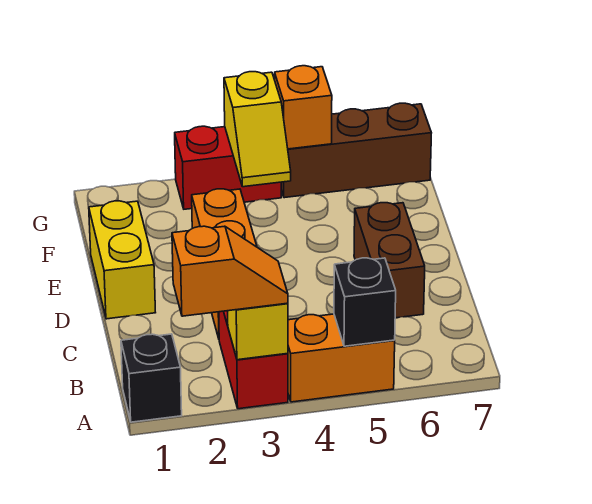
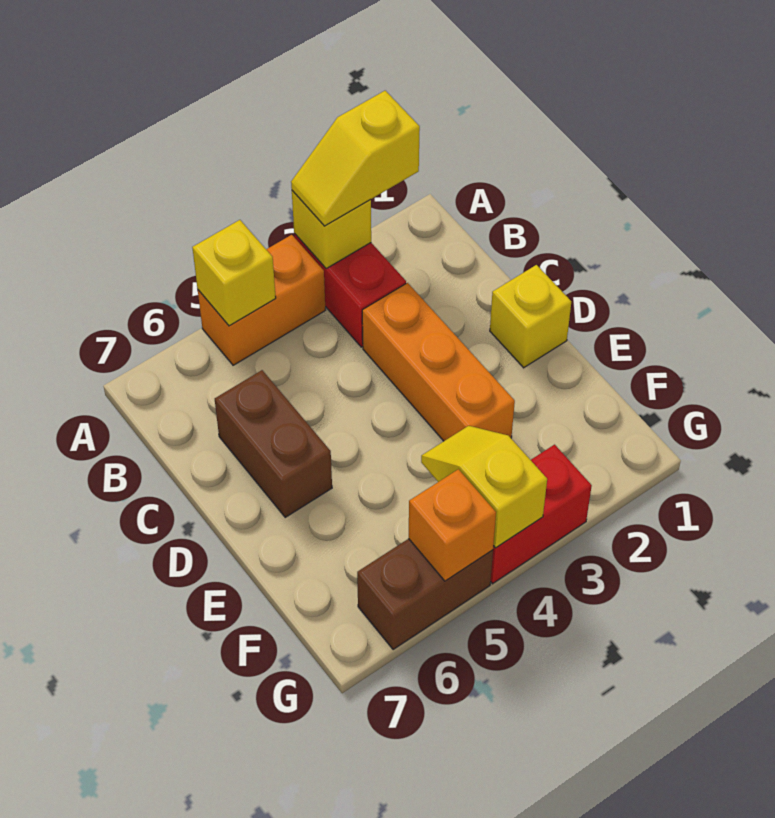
black 1x1 brick [121,334,182,422] -> none
orange 1x2 slope [172,226,288,316] -> yellow 1x2 slope [291,91,420,226]
black 1x1 brick [334,258,396,346] -> yellow 1x1 brick [192,220,276,326]
yellow 1x2 brick [89,201,156,319] -> yellow 1x1 brick [490,265,571,368]
brown 1x3 brick [281,103,431,198] -> brown 1x2 brick [357,539,493,650]

